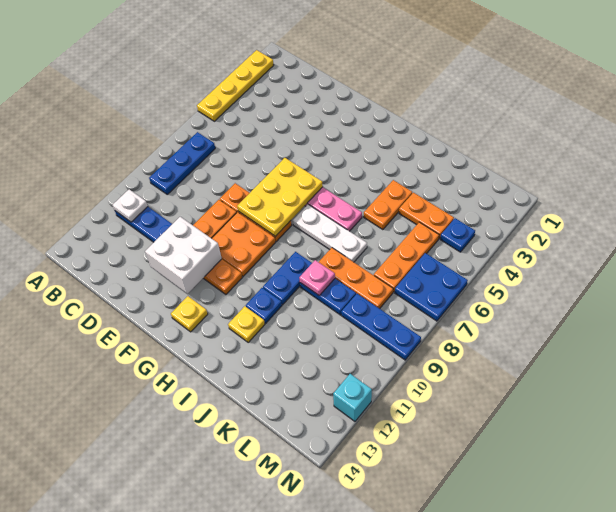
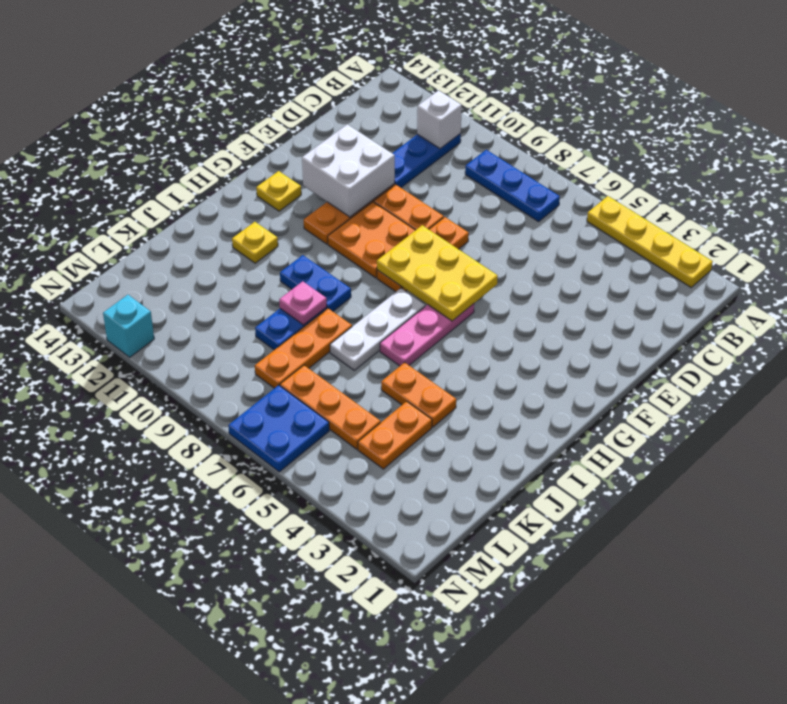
white 1x1 plate [113,189,148,222] -> white 1x1 brick [417,90,462,149]
blue 1x1 plate [246,288,282,323] -> none
blue 1x3 plate [341,294,421,360] -> none
blue 1x1 plate [440,218,475,252] -> none

